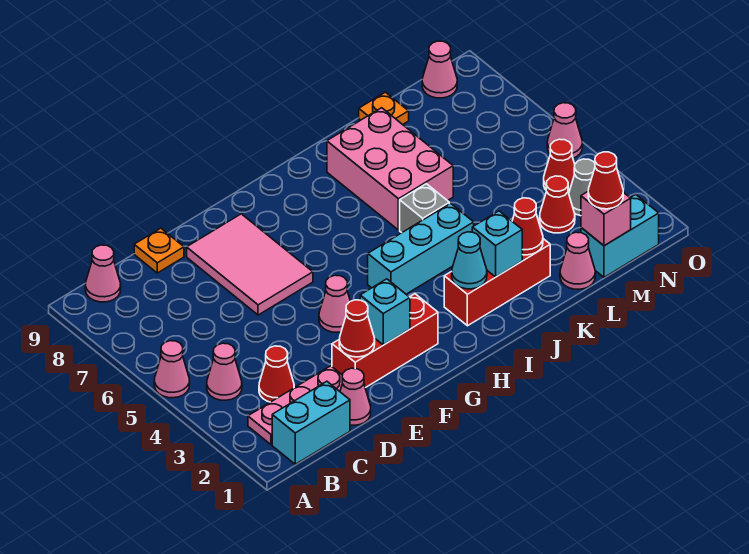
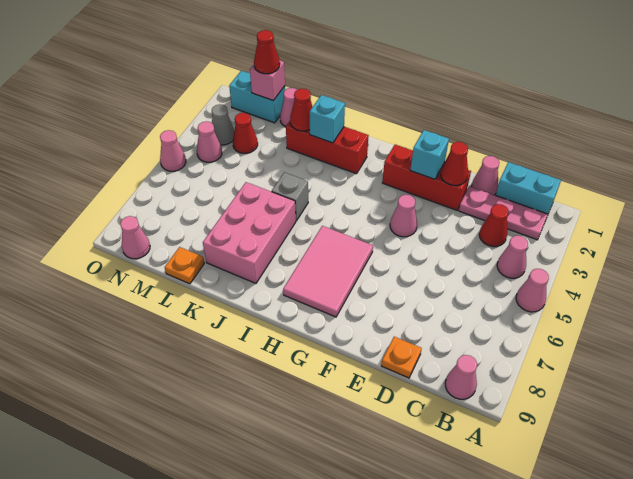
pink 2x3 tile [187,214,313,315] -> pink 2x3 tile moved to [283,226,373,317]
cyan 1x3 brick [368,203,474,294] -> none
cyan 1x1 cone [452,232,487,289] -> none
red 1x1 cone [544,139,575,193] -> pink 1x1 cone [197,121,222,162]

